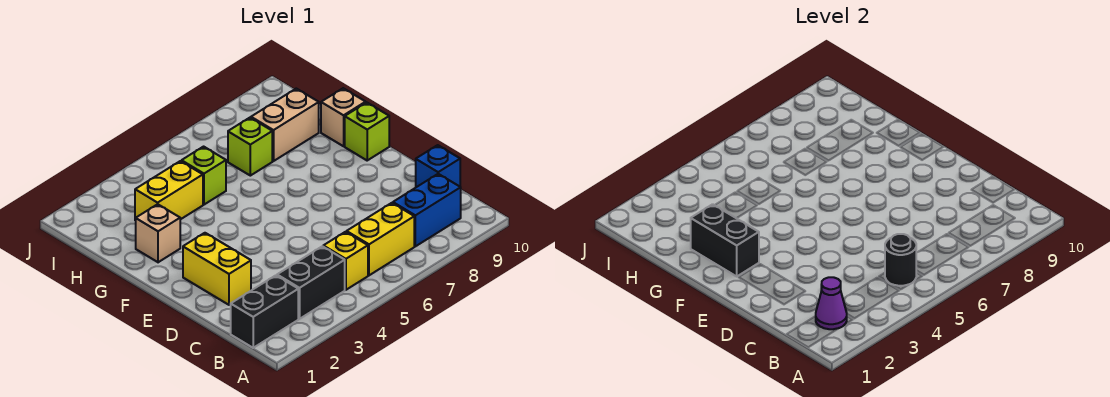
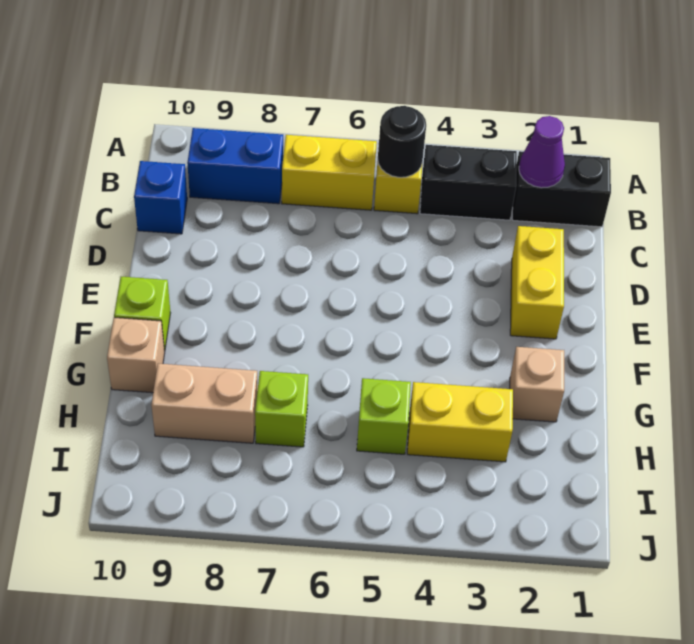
black 1x2 brick [691,204,759,276] -> none

